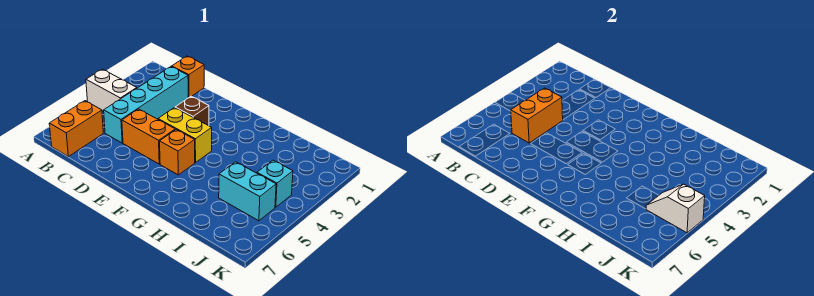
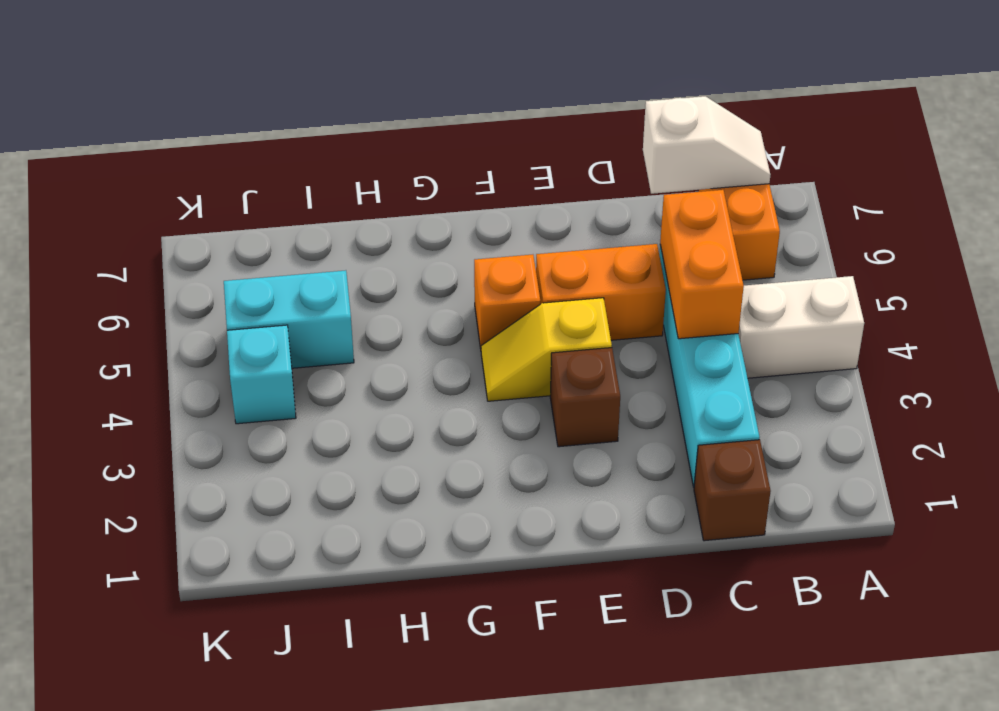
orange 1x1 brick [172,56,204,98] -> brown 1x1 brick [694,440,771,541]
yellow 1x2 brick [158,108,212,163] -> yellow 1x2 slope [481,298,612,401]
white 1x2 slope [646,184,705,233] -> white 1x2 slope moved to [643,96,770,194]

